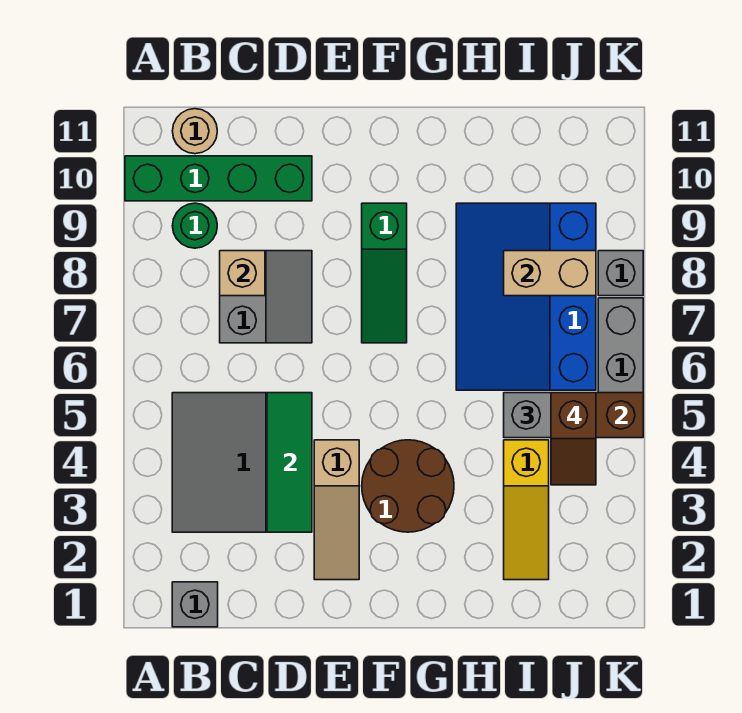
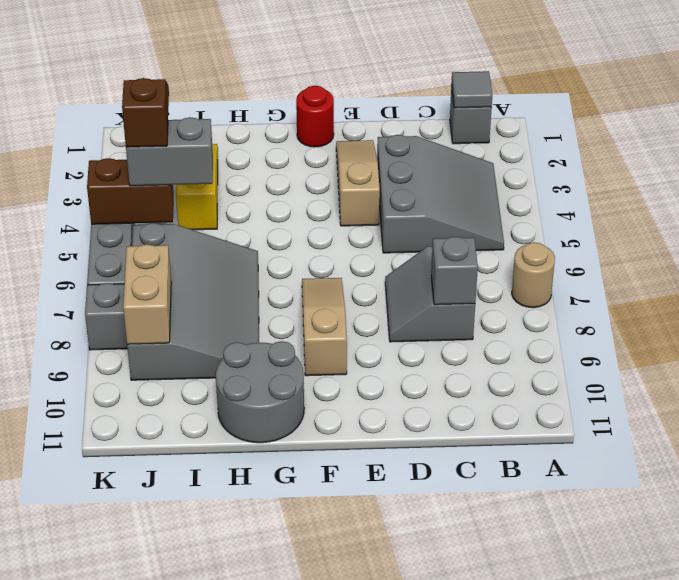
green 1x4 brick [125,156,312,201] -> none
none -> grey 1x1 tile [451,71,492,108]
green 1x1 round brick [172,203,217,248] -> none
tan 1x1 round brick [173,109,217,154] -> tan 1x1 round brick moved to [512,242,555,308]
tan 1x1 brick [220,251,265,296] -> grey 1x1 brick [431,237,478,305]
green 1x3 tile [267,393,312,532] -> none
none -> red 1x1 round brick [296,86,334,147]
brown 2x2 round brick [362,440,454,532] -> none
green 1x3 slope [362,203,407,343] -> tan 1x3 slope [302,278,347,376]
none -> grey 2x2 round brick [216,341,304,443]
blue 3x4 slope [456,203,596,390] -> grey 3x4 slope [127,223,259,380]
tan 1x2 brick [504,251,596,296] -> tan 1x2 brick turned to [123,244,171,345]

